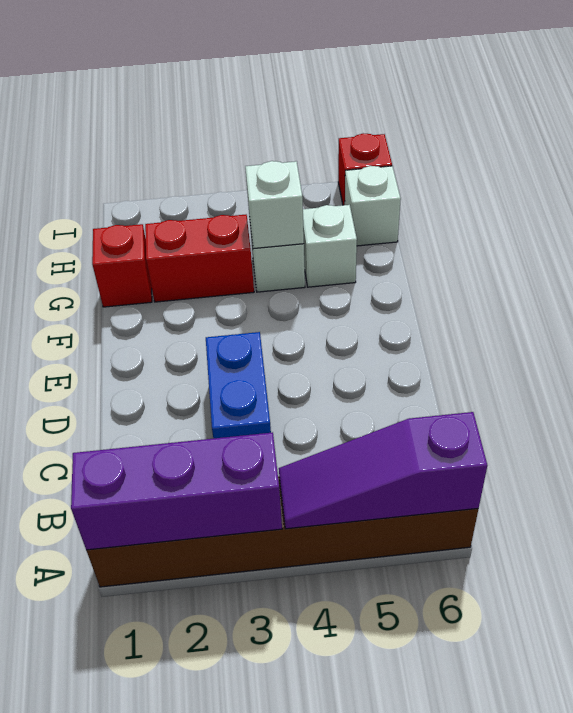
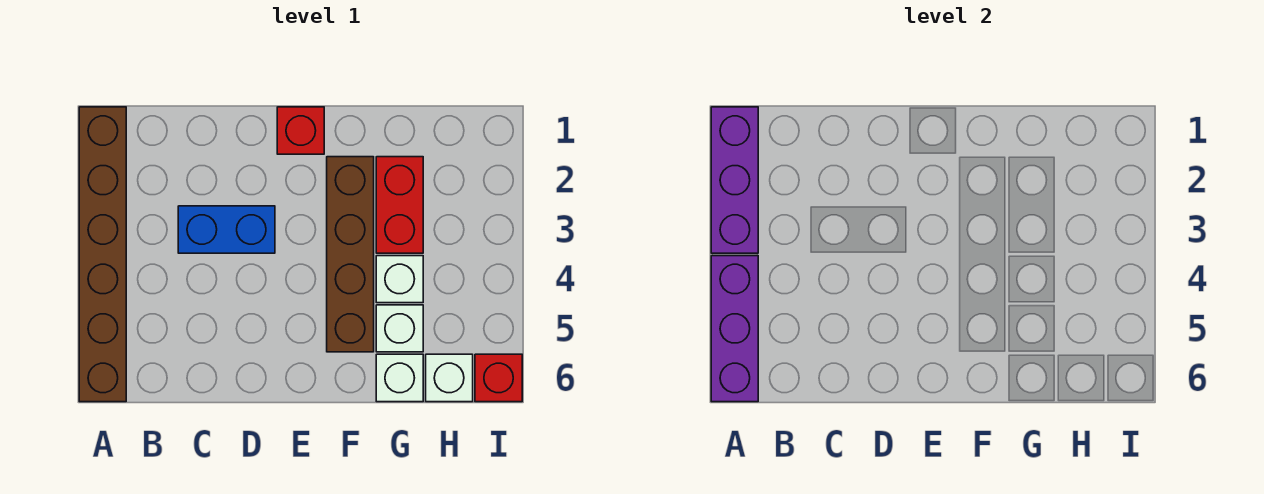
purple 1x3 slope [279,412,487,529] -> purple 1x3 brick [711,256,758,402]
none -> brown 1x4 brick [327,157,374,352]
red 1x1 brick [92,224,152,307] -> red 1x1 brick moved to [277,107,324,154]
white 1x1 brick [245,161,304,249] -> white 1x1 brick moved to [376,354,423,402]

